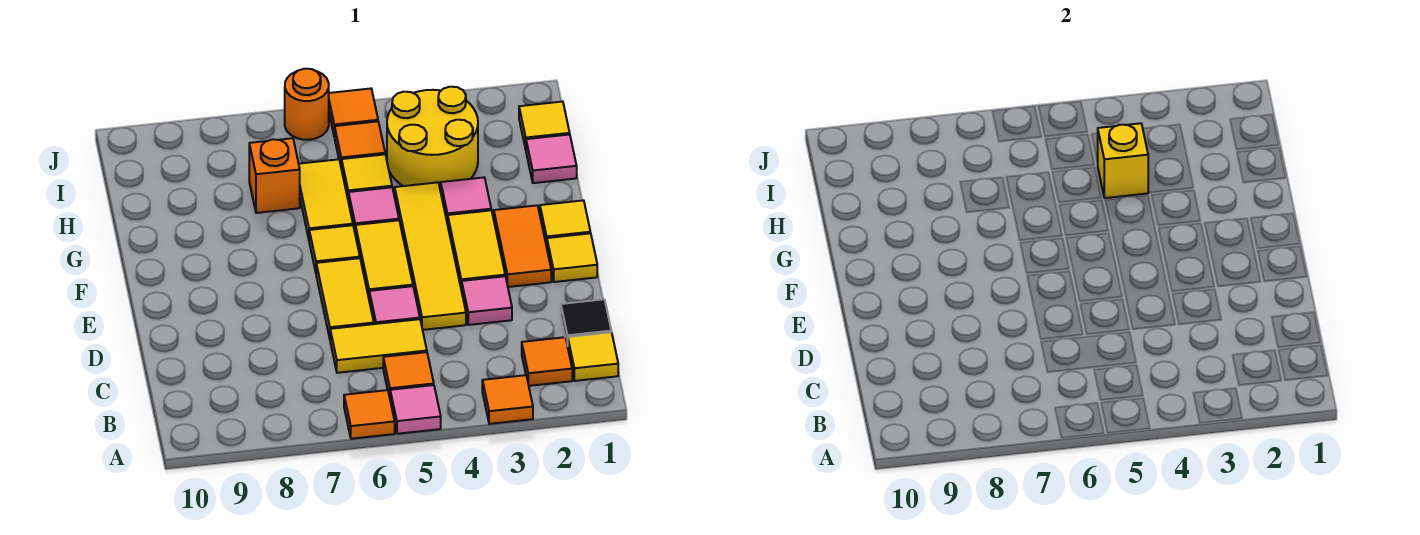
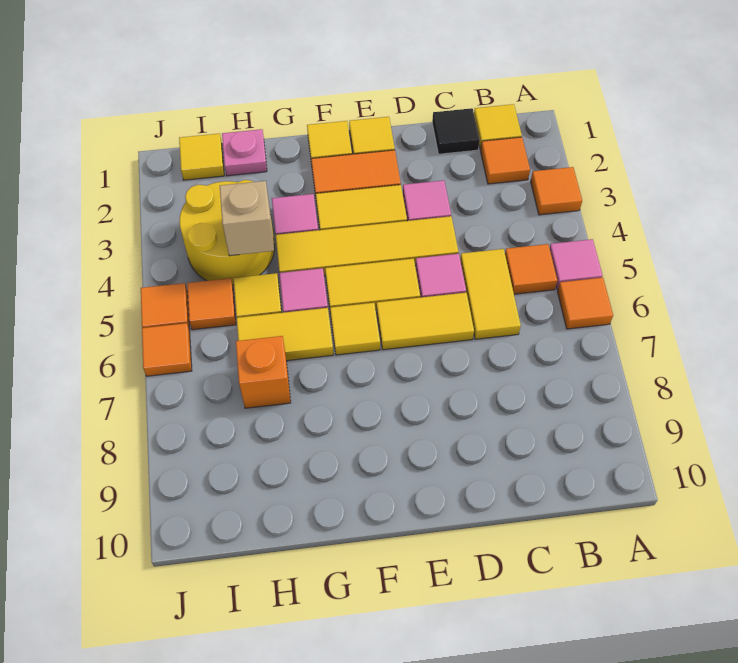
pink 1x1 tile [526,134,577,183] -> pink 1x1 plate [222,129,267,176]
yellow 1x1 brick [1098,123,1149,198] -> tan 1x1 brick [220,181,274,256]
orange 1x1 round brick [285,69,329,140] -> orange 1x1 tile [142,323,192,376]

